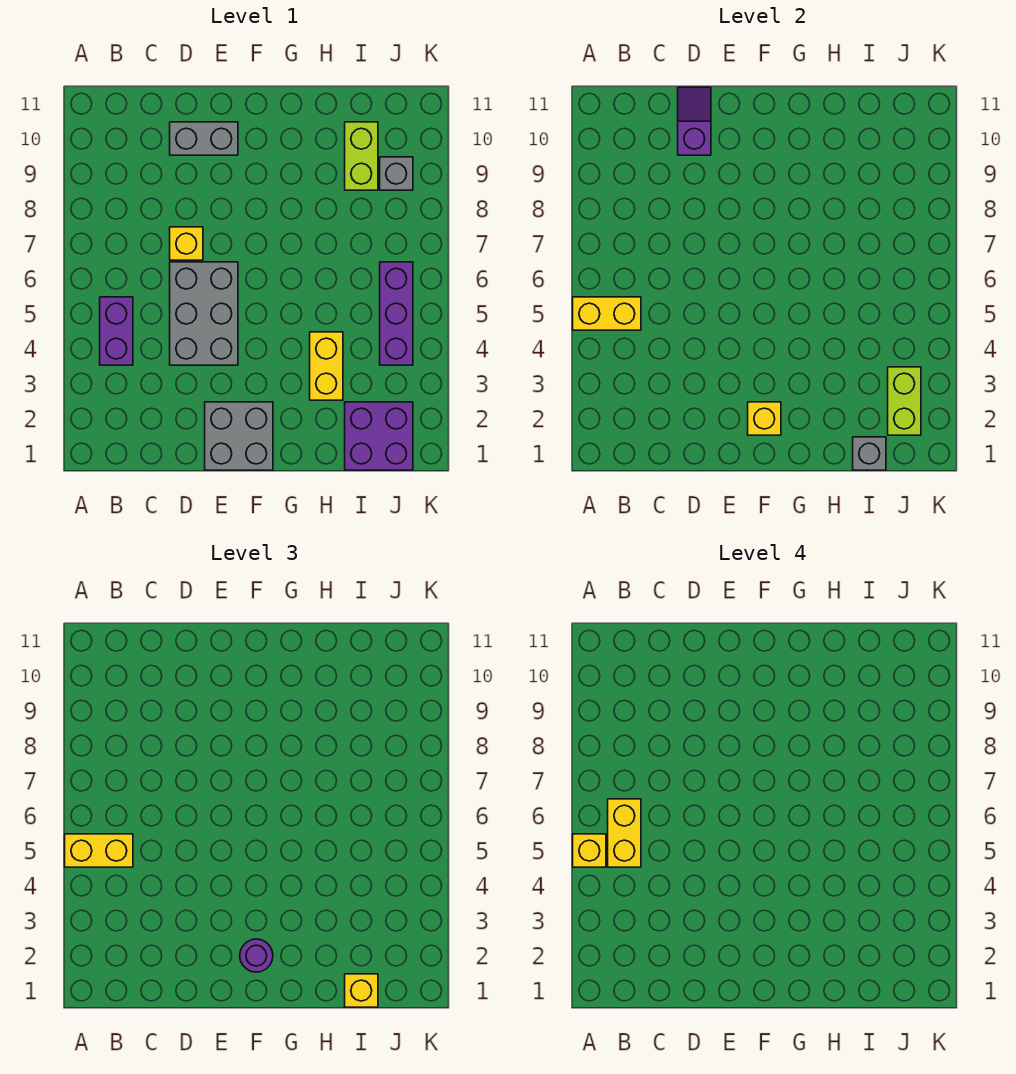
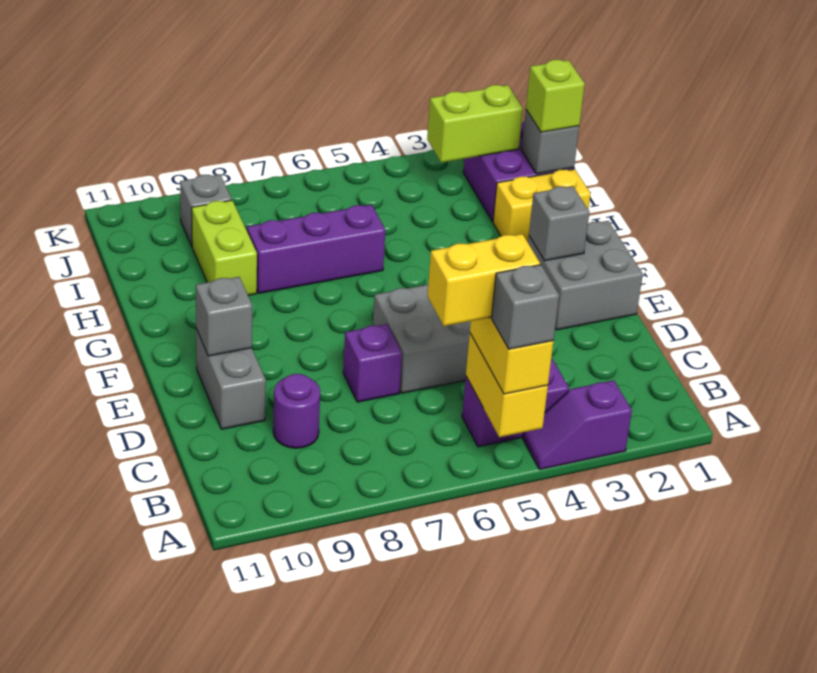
yellow 1x1 brick [573,834,606,867] -> grey 1x1 brick [492,265,559,349]
yellow 1x1 brick [170,227,203,260] -> purple 1x1 brick [343,324,402,402]
purple 1x2 slope [678,87,711,155] -> purple 1x2 slope moved to [523,380,632,469]
none -> grey 1x1 brick [196,277,252,356]
yellow 1x1 brick [748,402,781,435] -> grey 1x1 brick [529,186,589,261]
purple 1x1 round brick [240,939,273,972] -> purple 1x1 round brick moved to [273,374,320,448]
yellow 1x2 brick [310,332,343,400] -> yellow 1x2 brick moved to [493,169,591,242]
yellow 1x1 brick [345,974,378,1007] -> lime 1x1 brick [526,60,585,132]
lime 1x2 brick [345,122,378,190] -> lime 1x2 brick turned to [192,200,257,295]
purple 1x3 brick [380,262,413,365] -> purple 1x3 brick moved to [247,205,385,293]

